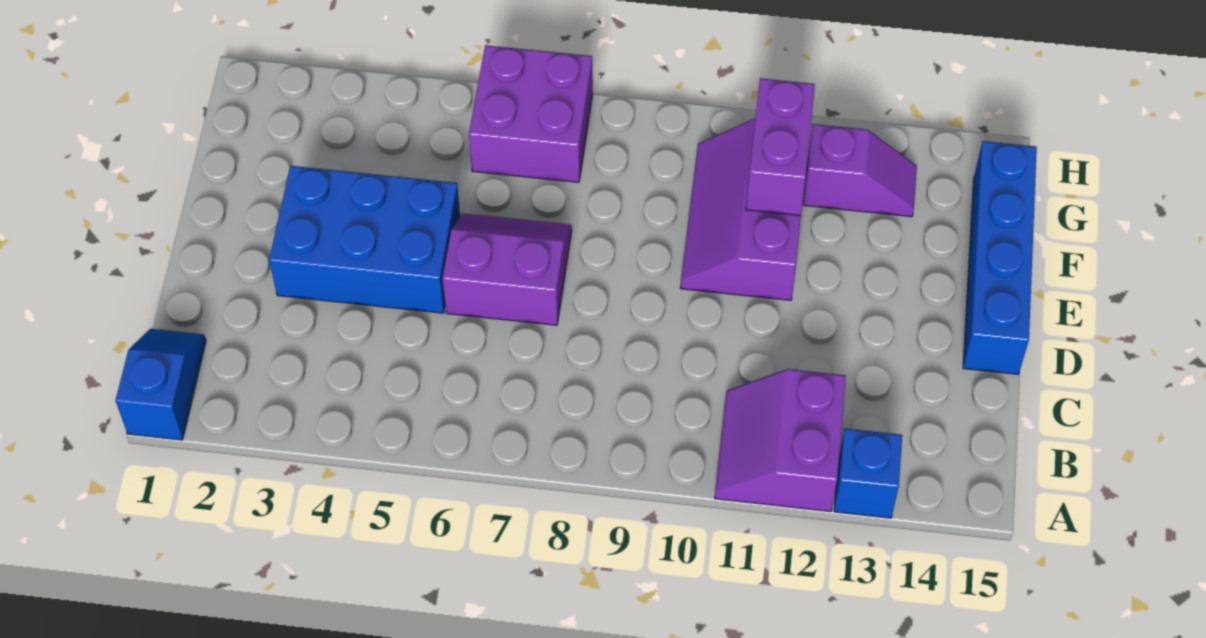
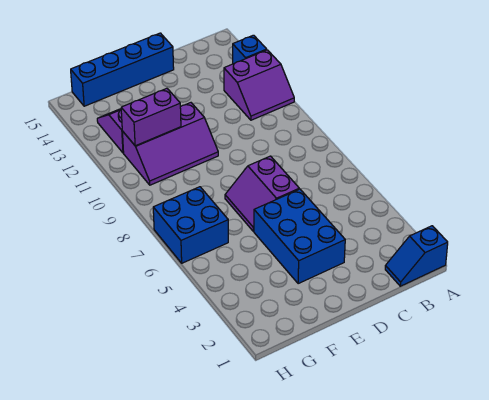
purple 2x2 brick [469,45,593,182] -> blue 2x2 brick [153,187,228,263]

